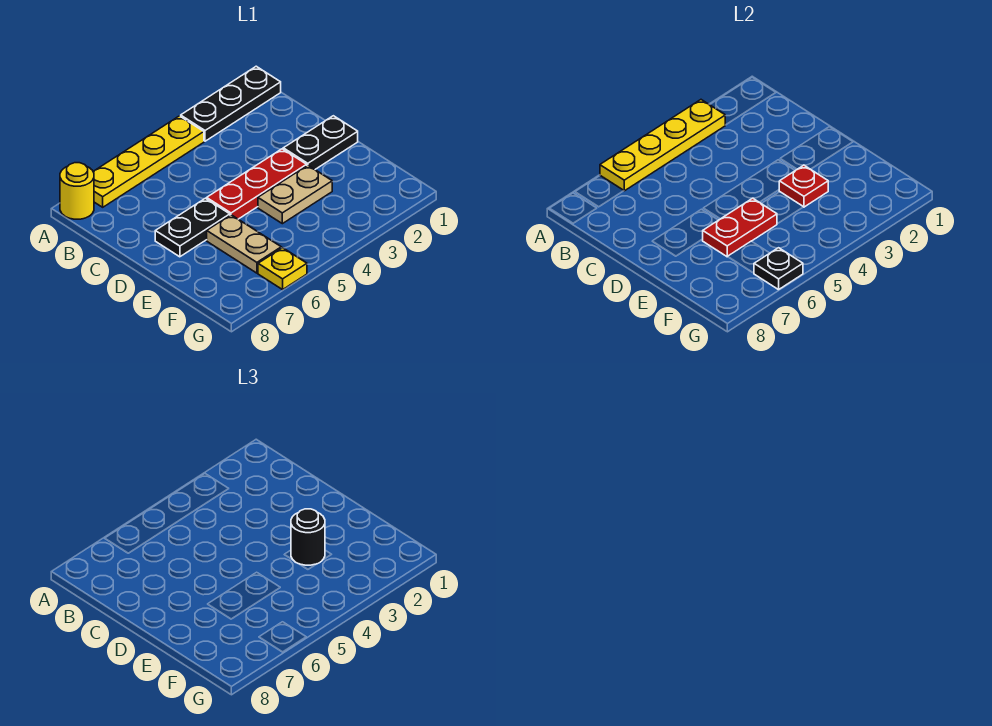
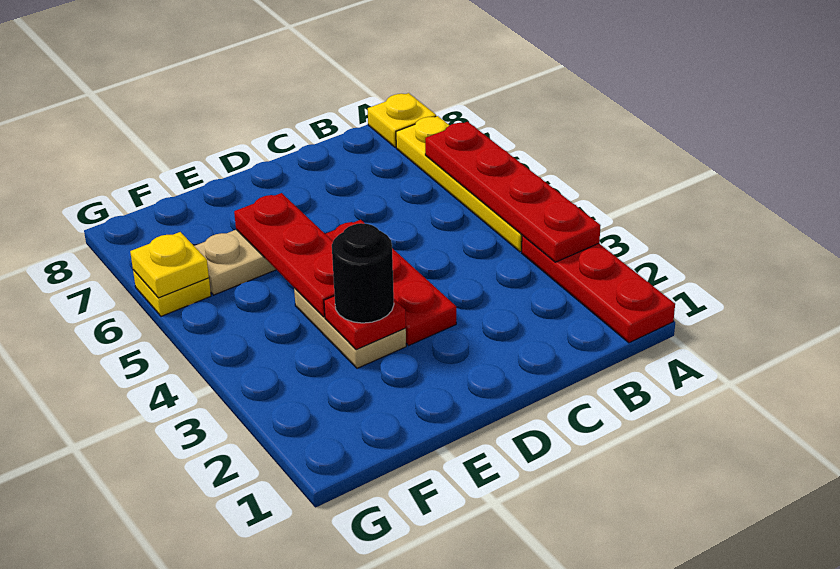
black 1x3 plate [181,66,281,141] -> red 1x3 plate [522,235,675,343]
yellow 1x4 plate [600,100,725,191] -> red 1x4 plate [425,122,601,262]
yellow 1x1 round brick [60,163,94,219] -> yellow 1x1 plate [368,93,436,147]
black 1x2 plate [283,116,358,169] -> none
black 1x2 plate [155,198,230,257] -> none
red 1x2 plate [703,198,777,257] -> red 1x3 plate [234,193,335,317]
black 1x1 plate [754,248,803,290] -> yellow 1x1 plate [130,232,209,298]

